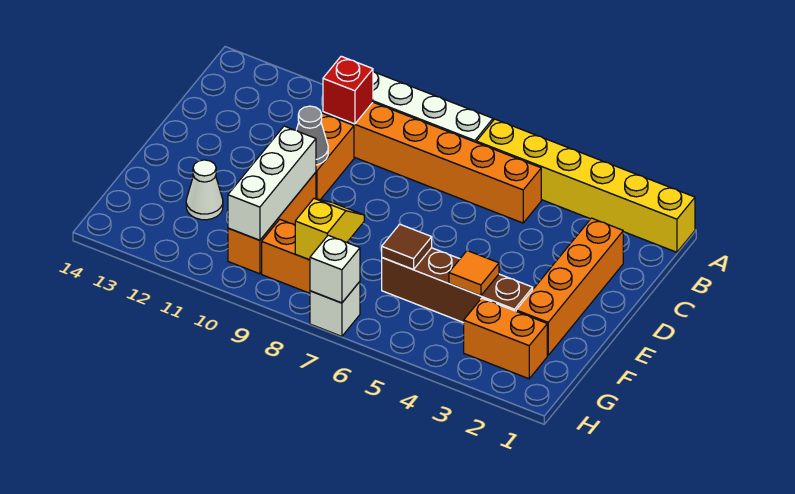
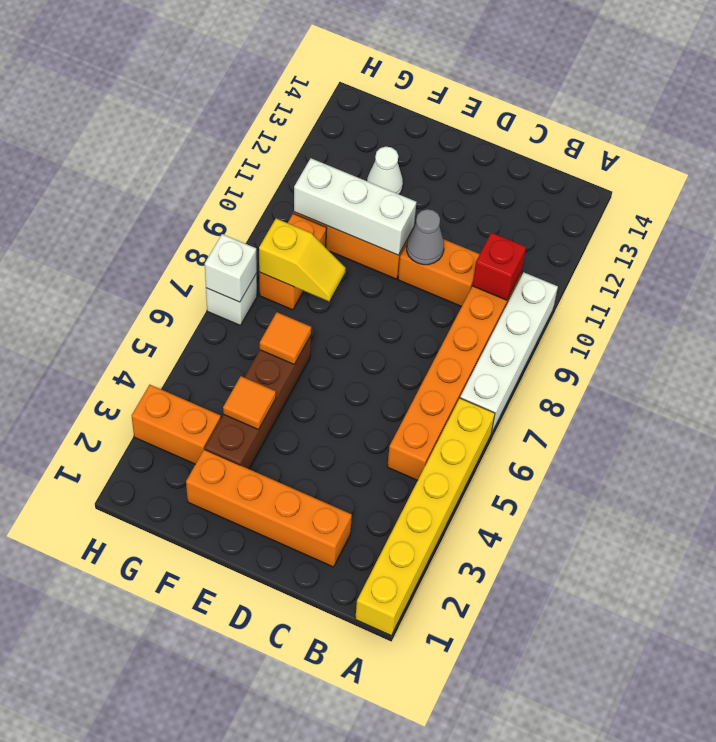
brown 1x1 tile [382,224,432,269] -> orange 1x1 tile [260,312,311,364]
orange 1x2 brick [464,298,547,379] -> orange 1x2 brick turned to [132,385,221,464]

